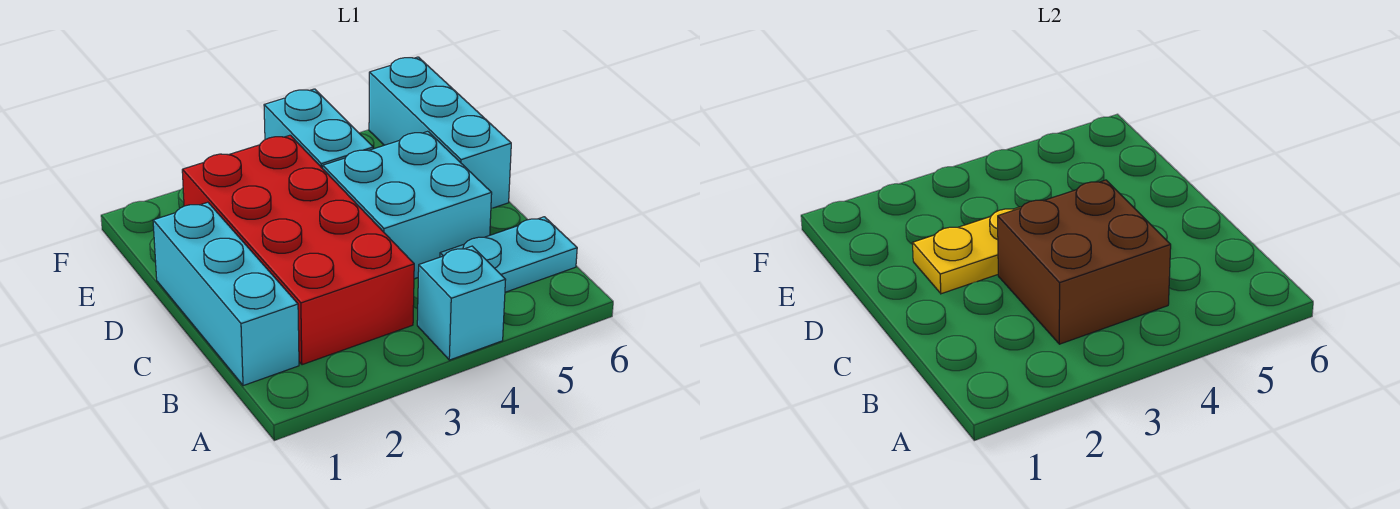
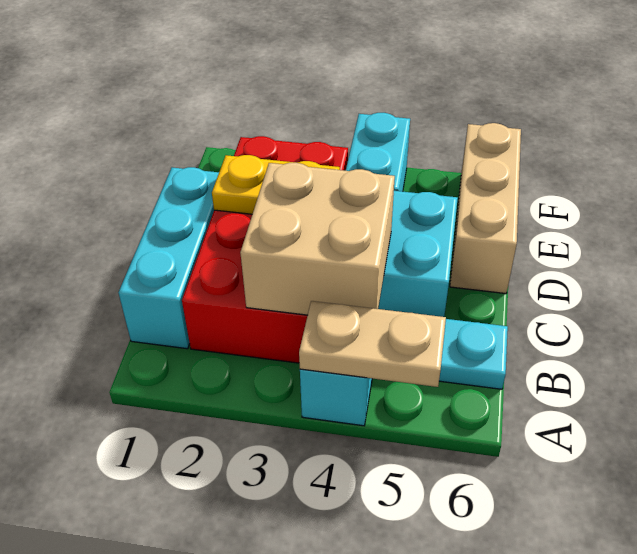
none -> tan 1x2 plate [299,301,446,387]
brown 2x2 brick [998,180,1171,344] -> tan 2x2 brick [240,163,395,315]
cyan 1x3 brick [369,57,511,208] -> tan 1x3 brick [450,123,521,294]

